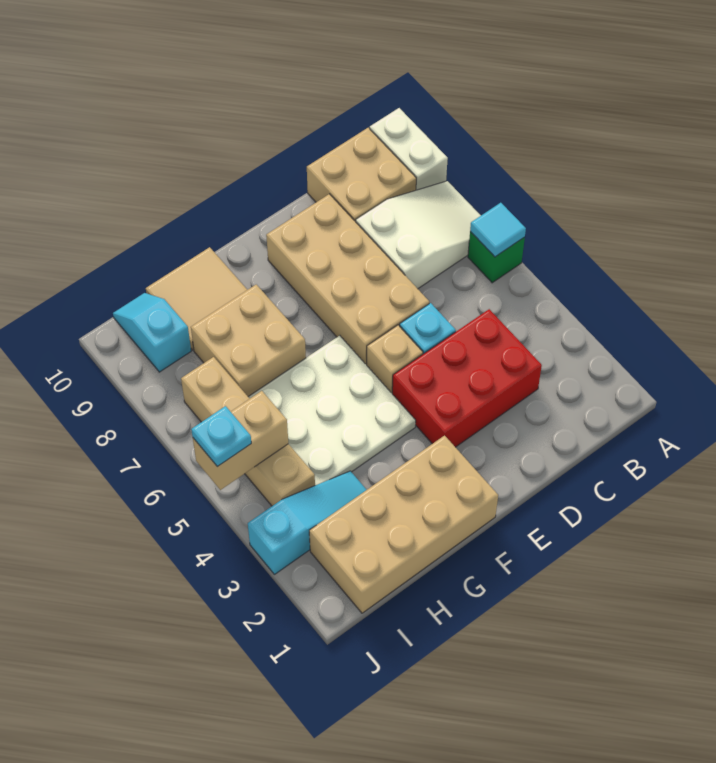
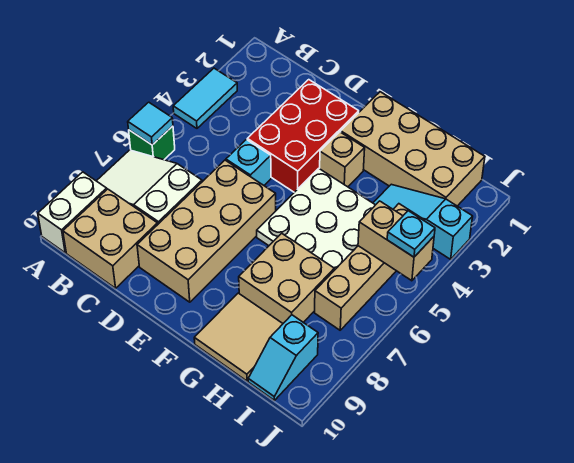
none -> cyan 1x2 tile [173,68,237,128]
red 2x3 brick [392,309,542,447] -> red 2x3 brick turned to [247,80,359,192]
tan 1x1 brick [367,325,423,393] -> tan 1x1 brick moved to [320,132,365,187]

